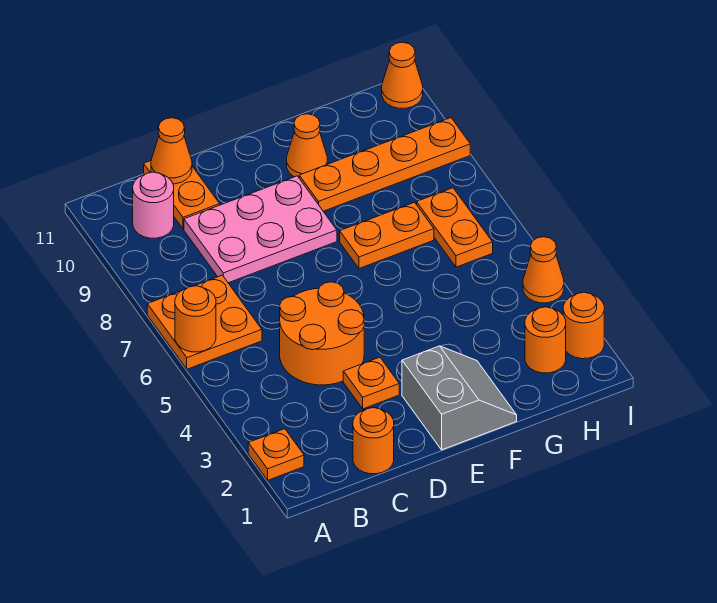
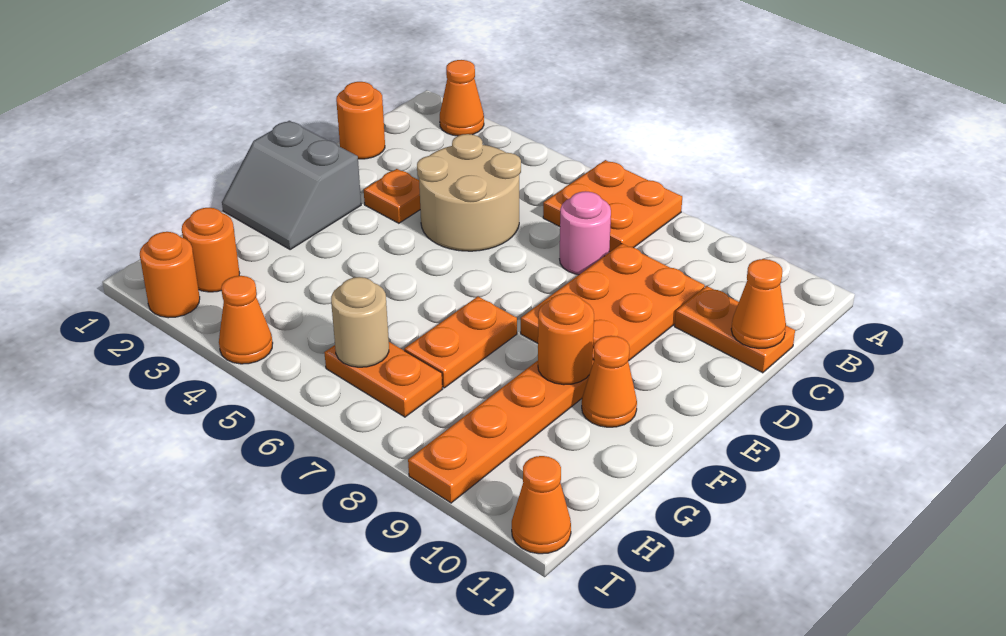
orange 1x1 plate [248,429,304,480] -> orange 1x1 cone [440,60,484,136]
orange 1x1 round brick [175,286,216,352] -> orange 1x1 round brick moved to [538,293,594,385]
pink 1x1 round brick [133,172,174,238] -> pink 1x1 round brick moved to [560,191,611,275]
orange 2x2 round brick [280,282,364,385] -> tan 2x2 round brick [417,134,521,251]
pink 2x3 plate [184,176,337,283] -> orange 2x3 plate [521,243,705,361]
none -> tan 1x1 round brick [331,277,389,367]

